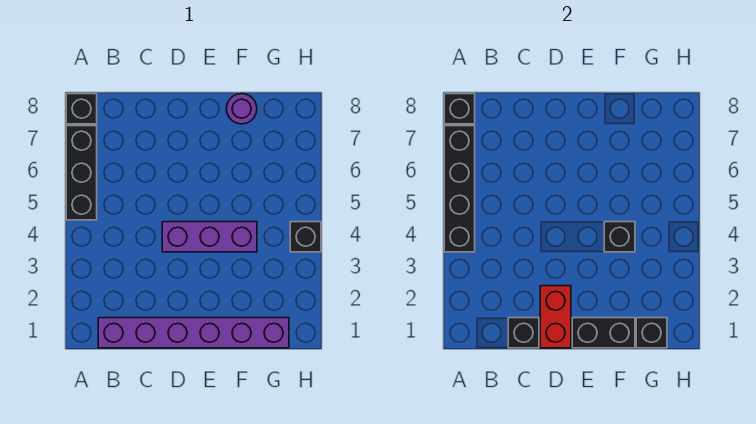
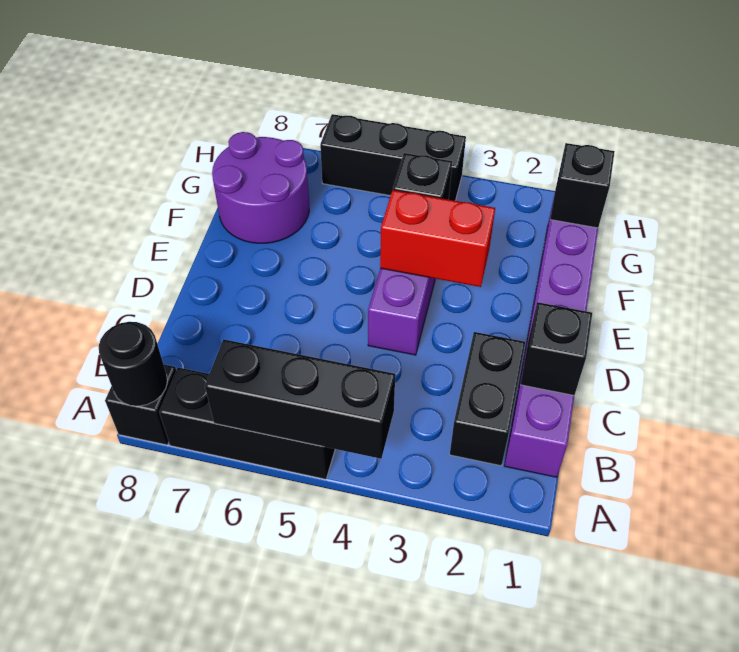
black 1x4 brick [444,126,475,252] -> black 1x3 brick [205,339,395,459]
black 1x1 brick [444,94,475,124] -> black 1x1 round brick [99,322,167,406]
red 1x2 brick [540,286,571,348] -> red 1x2 brick moved to [380,190,495,287]
black 1x2 brick [572,318,635,348] -> black 1x2 brick moved to [450,332,525,466]
purple 1x1 round brick [226,94,257,124] -> purple 2x2 round brick [212,132,309,243]
black 1x1 brick [290,222,321,252] -> black 1x3 brick [320,114,466,201]

